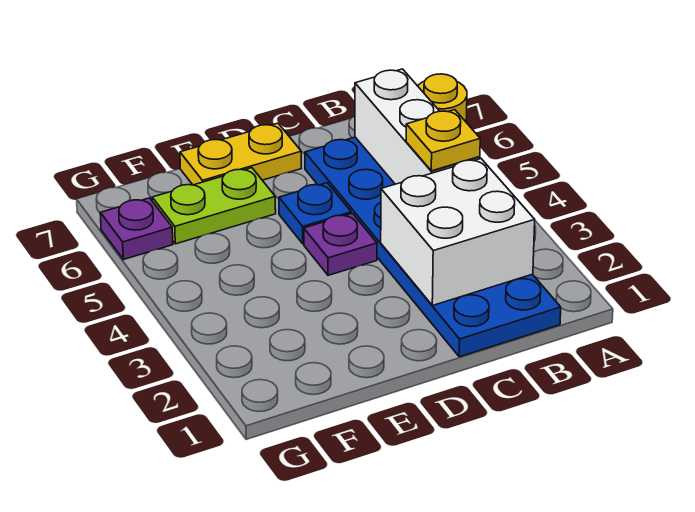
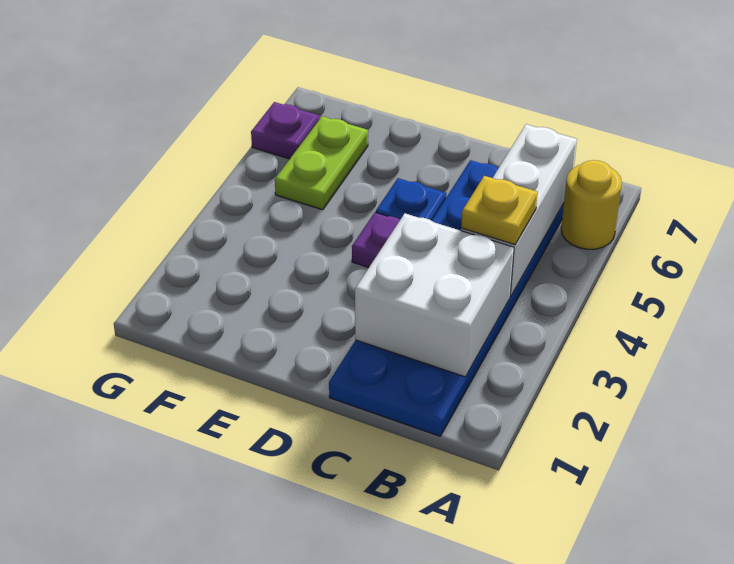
yellow 1x2 plate [180,123,301,185] -> none
lime 1x2 plate [152,168,276,244] -> lime 1x2 plate turned to [275,116,368,210]

